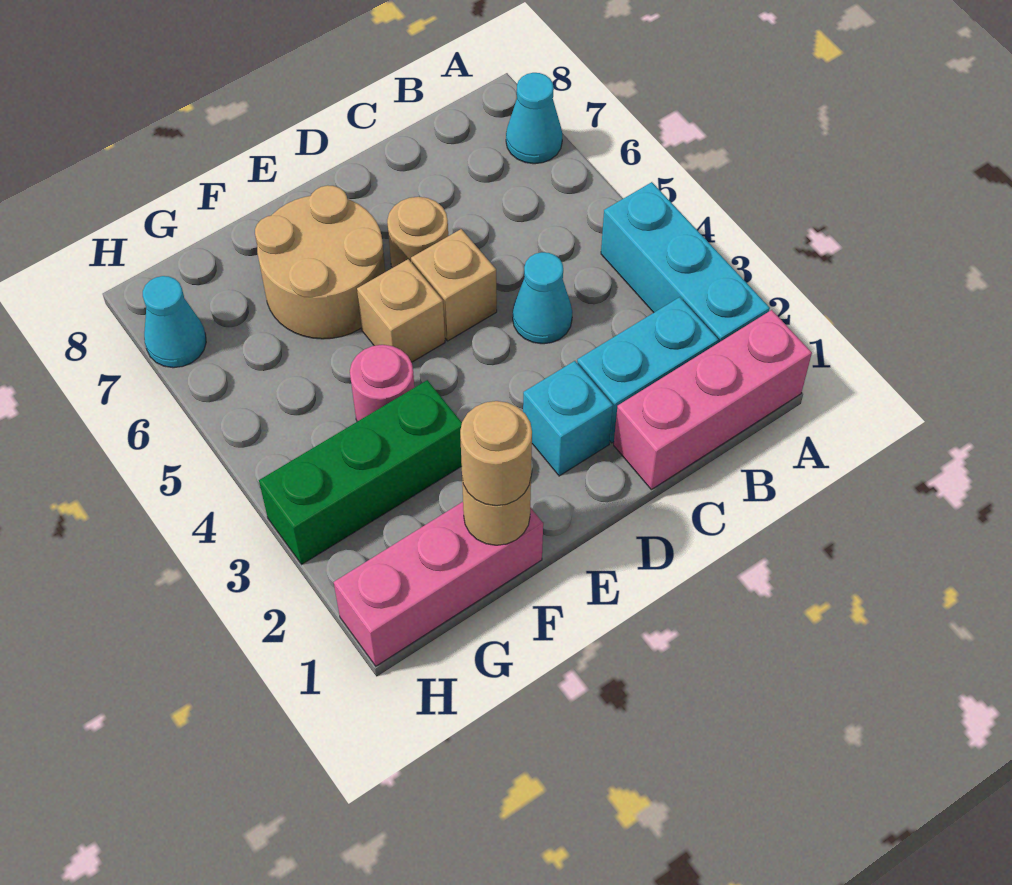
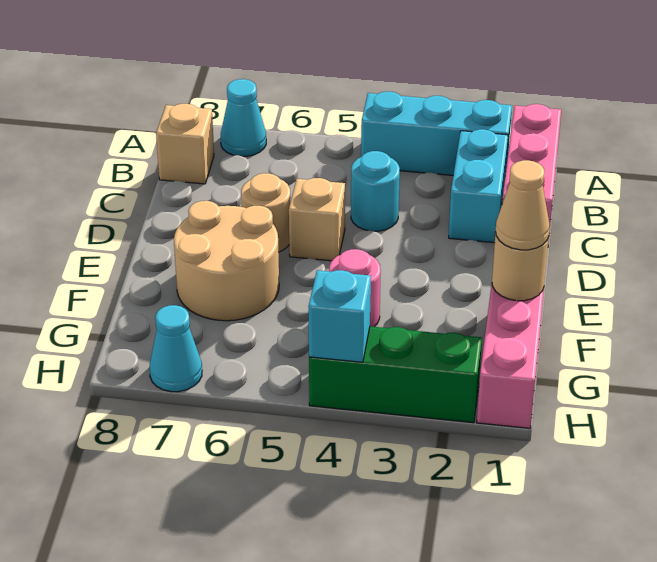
cyan 1x1 cone [513,252,572,344] -> cyan 1x1 round brick [351,151,400,231]
cyan 1x1 brick [523,361,613,476] -> cyan 1x1 brick moved to [308,270,371,362]
tan 1x1 brick [357,259,445,362] -> tan 1x1 brick moved to [156,104,214,184]
tan 1x1 round brick [460,401,532,506] -> tan 1x1 cone [496,160,550,250]
green 1x3 brick [259,380,462,564] -> green 1x3 brick turned to [309,326,482,423]

